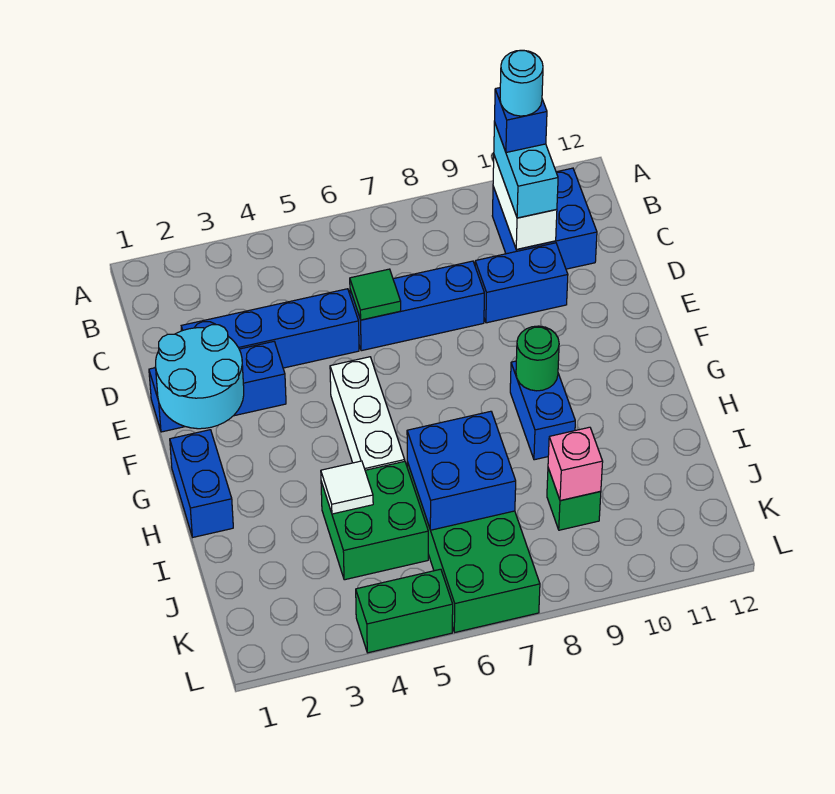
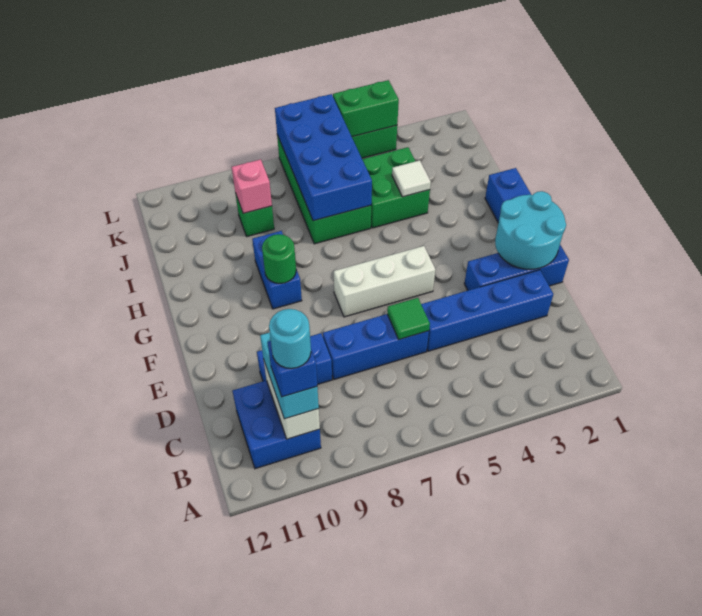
white 1x3 brick [330,357,405,470] -> white 1x3 brick turned to [334,246,435,317]
blue 2x2 brick [407,411,516,530] -> blue 2x4 brick [275,94,372,221]
none -> green 1x2 brick [333,80,399,137]

